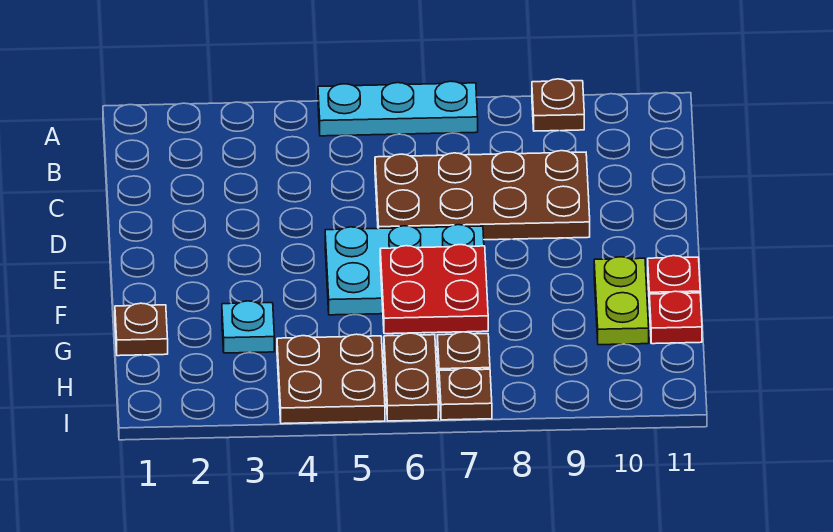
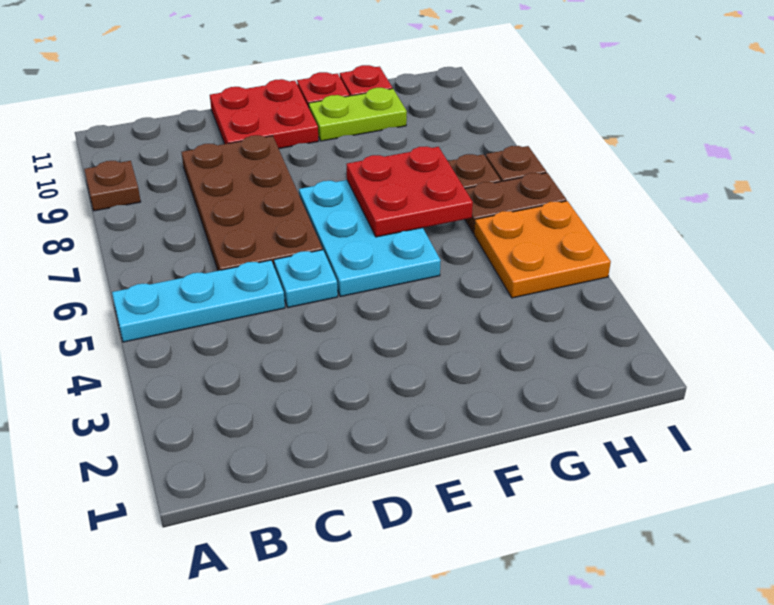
cyan 1x3 plate [318,81,478,136] -> cyan 1x3 plate turned to [112,260,285,342]
none -> red 2x2 plate [210,79,318,149]
brown 1x1 plate [115,303,168,356] -> none
cyan 1x1 plate [222,301,274,353] -> cyan 1x1 plate moved to [274,250,338,308]
brown 2x2 plate [277,334,385,424] -> orange 2x2 plate [474,201,611,298]

